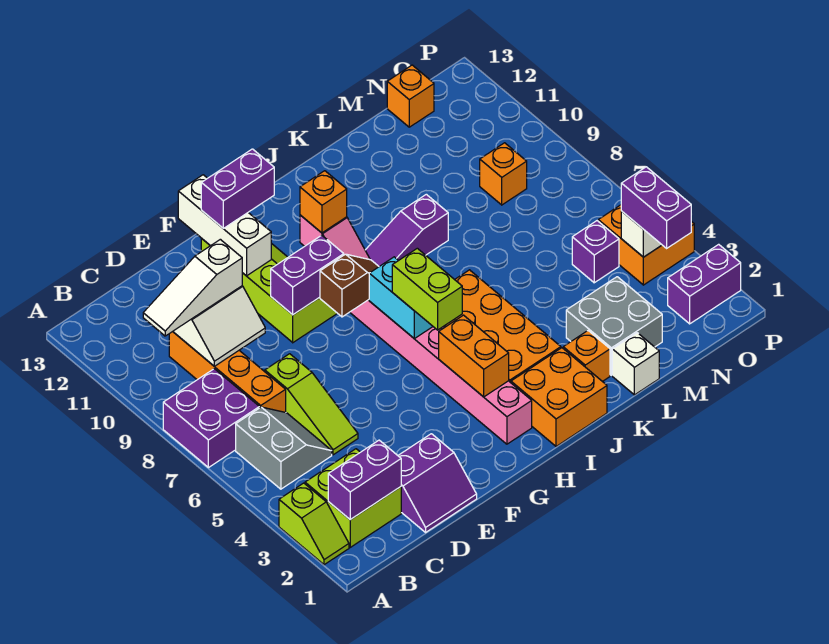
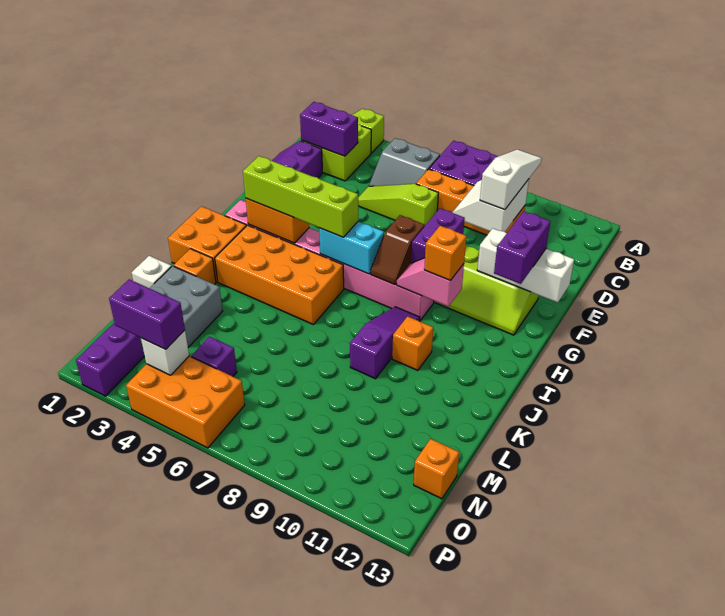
purple 1x2 brick [328,440,401,520] -> purple 1x2 brick turned to [300,102,358,156]
lime 1x2 brick [392,248,462,330] -> lime 1x4 brick [243,156,358,237]
orange 1x1 brick [480,143,527,205] -> orange 1x1 brick moved to [392,316,433,370]
orange 2x2 brick [598,205,694,285] -> orange 2x3 brick [126,356,245,448]

